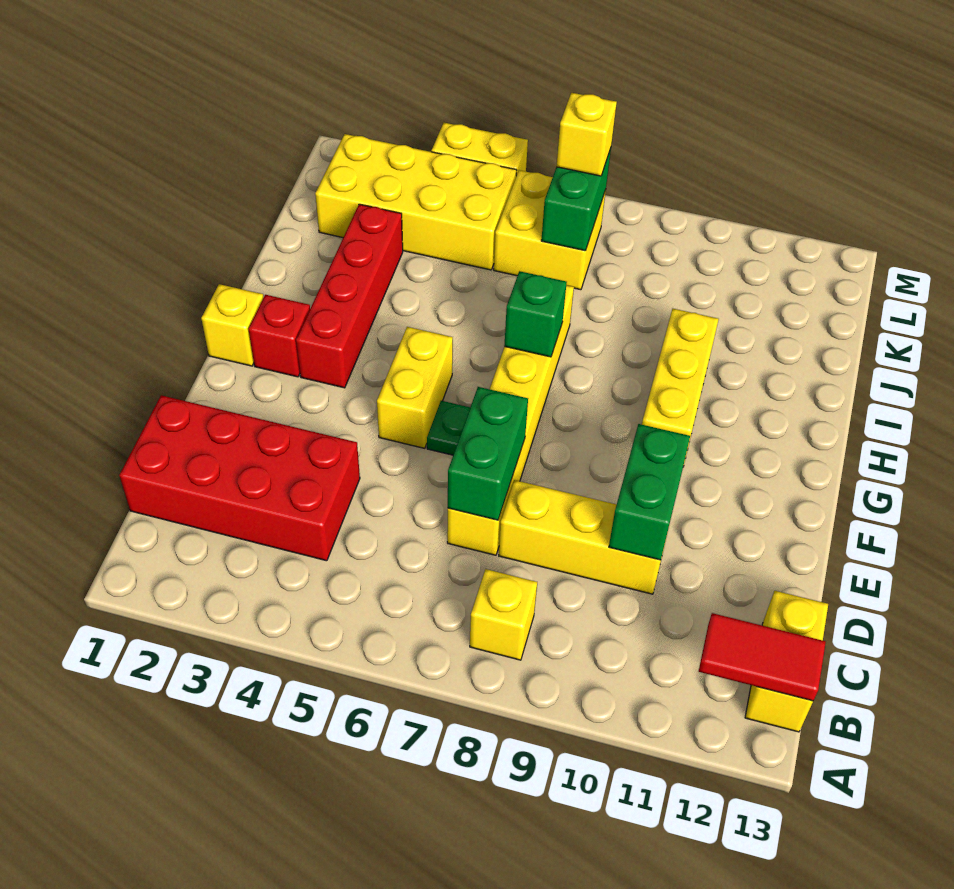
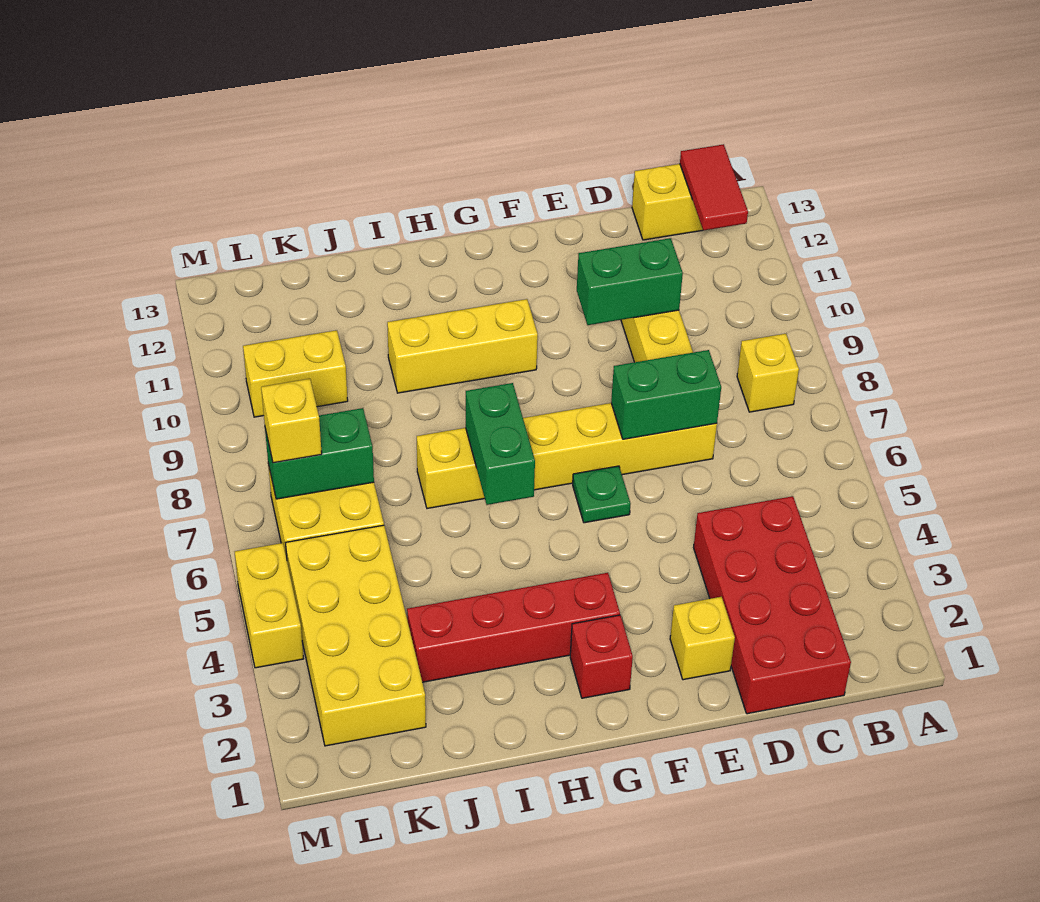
yellow 1x2 brick [377,327,453,448] -> yellow 1x2 brick moved to [243,330,348,417]
yellow 1x1 brick [201,284,264,366] -> yellow 1x1 brick moved to [670,597,735,680]
green 1x1 brick [504,271,567,357] -> green 1x2 brick [466,383,535,505]

